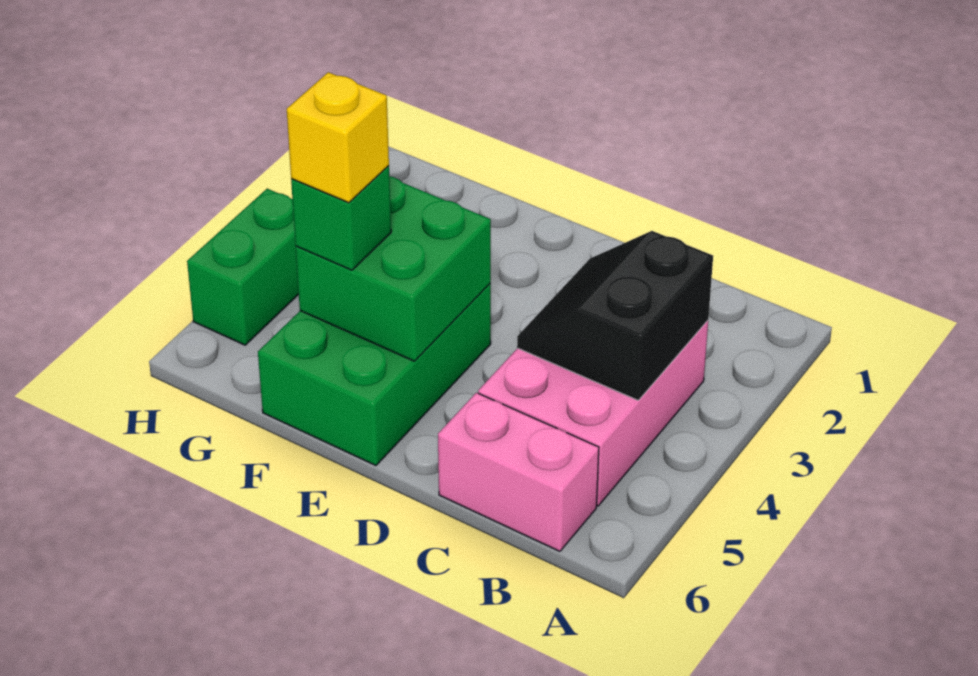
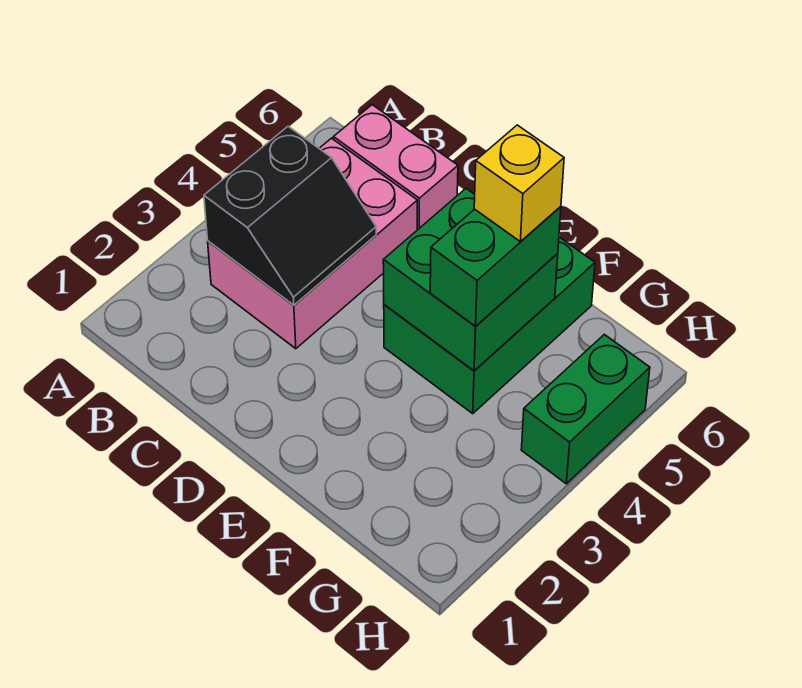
green 1x1 brick [291,166,391,270] -> green 1x2 brick [430,206,561,326]

